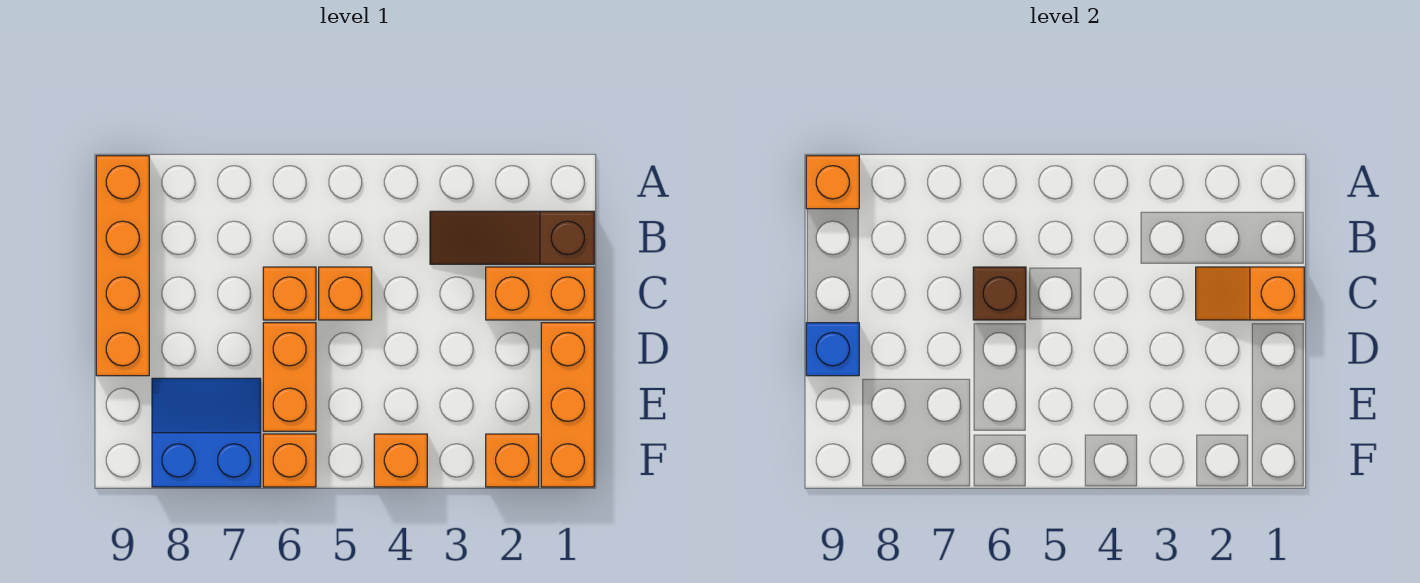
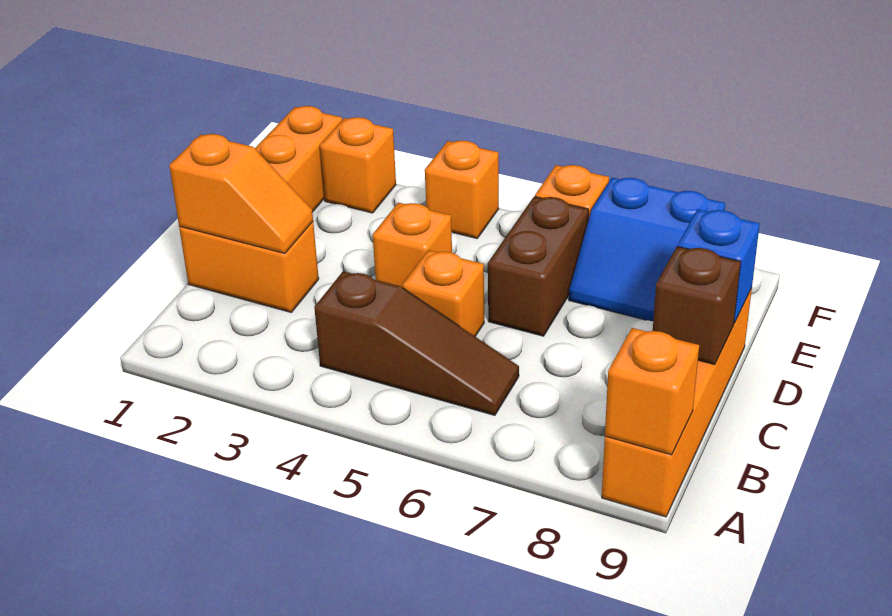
brown 1x3 slope [430,211,594,264] -> brown 1x3 slope moved to [314,271,519,415]
orange 1x1 brick [263,267,316,320] -> orange 1x1 brick moved to [373,203,452,288]
brown 1x1 brick [973,267,1026,320] -> brown 1x1 brick moved to [653,246,741,365]
orange 1x2 brick [263,323,316,431] -> brown 1x2 brick [488,197,588,336]

